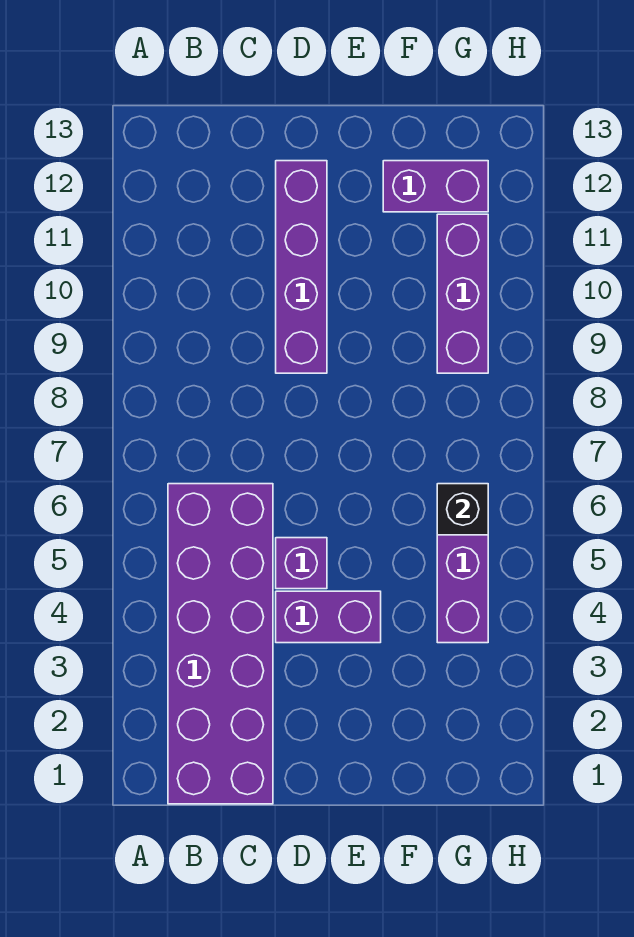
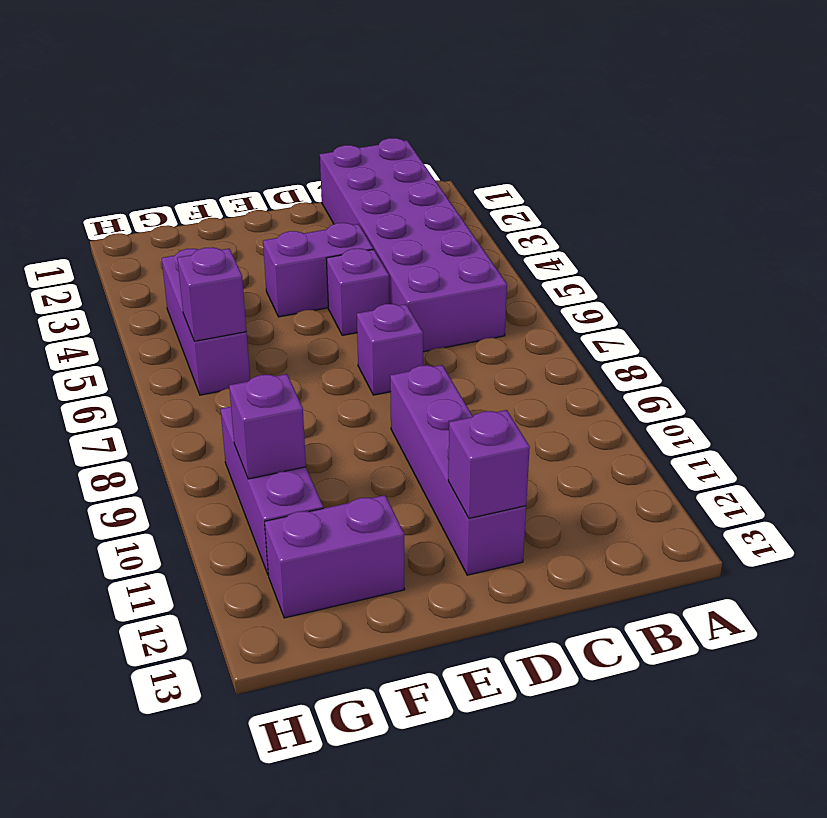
none -> purple 1x1 brick [357,304,423,395]
none -> purple 1x1 brick [448,410,530,518]
black 1x1 brick [437,484,488,535] -> purple 1x1 brick [177,247,247,341]
none -> purple 1x1 brick [229,374,306,479]

